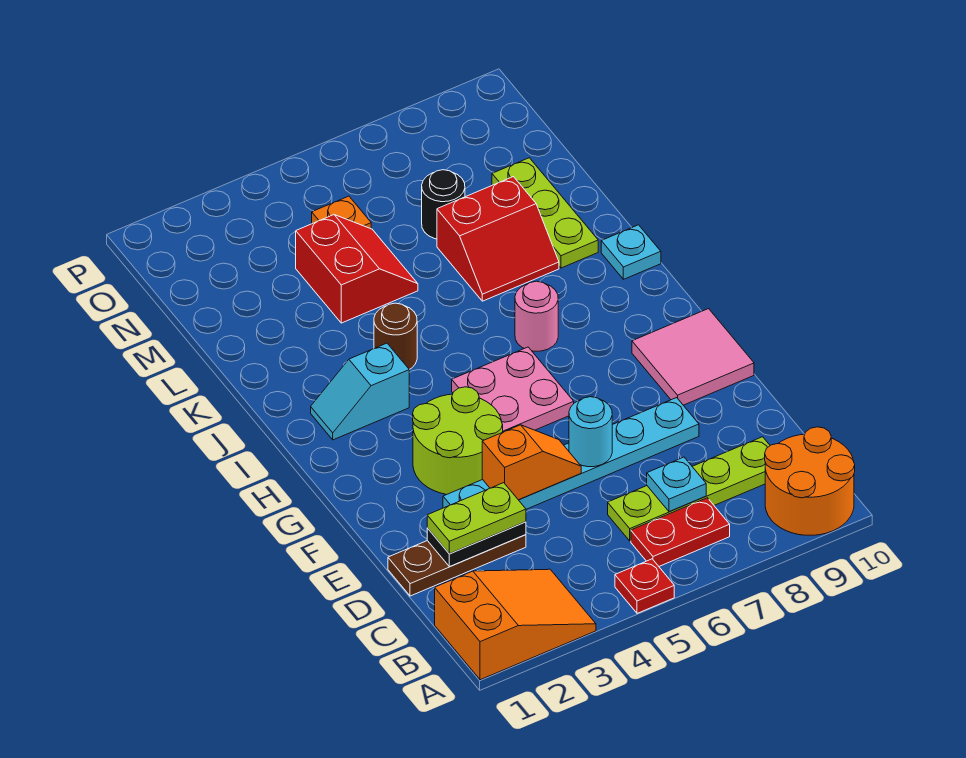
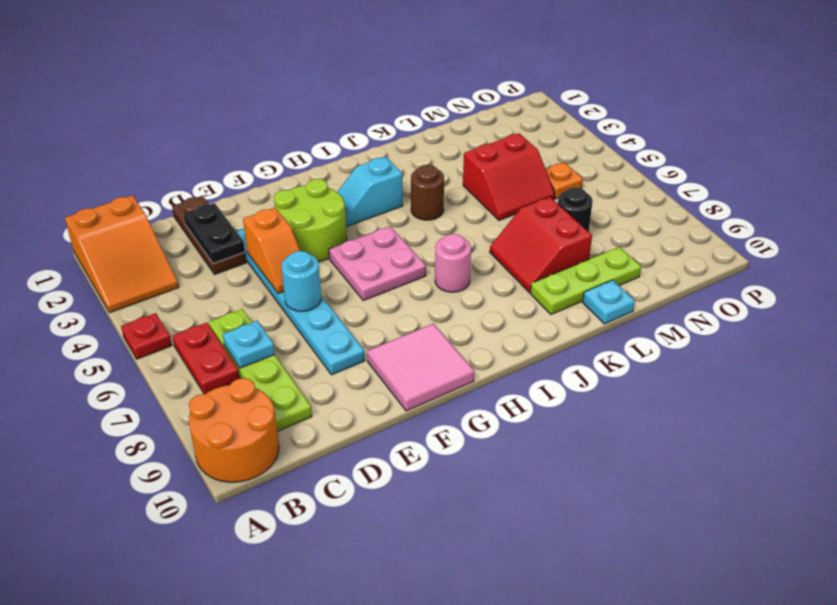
lime 1x2 plate [427,483,526,554] -> none
cyan 1x2 slope [311,343,409,440] -> cyan 1x2 slope turned to [337,157,403,227]
cyan 1x1 plate [601,225,661,279] -> cyan 1x1 plate moved to [583,280,635,324]

